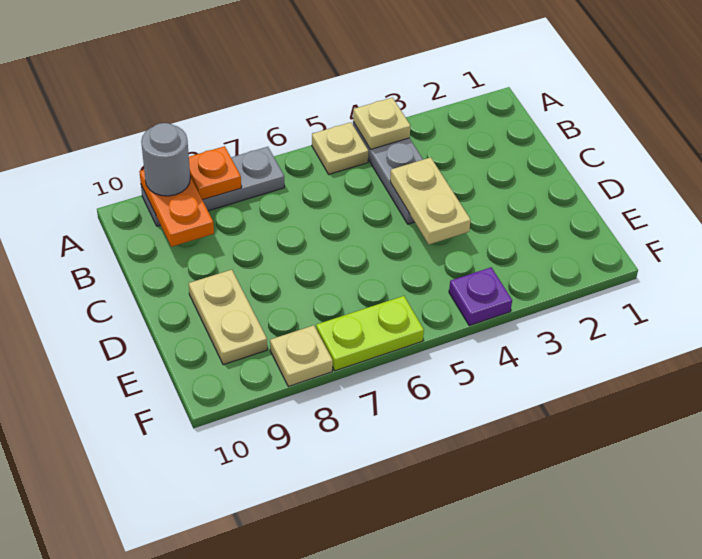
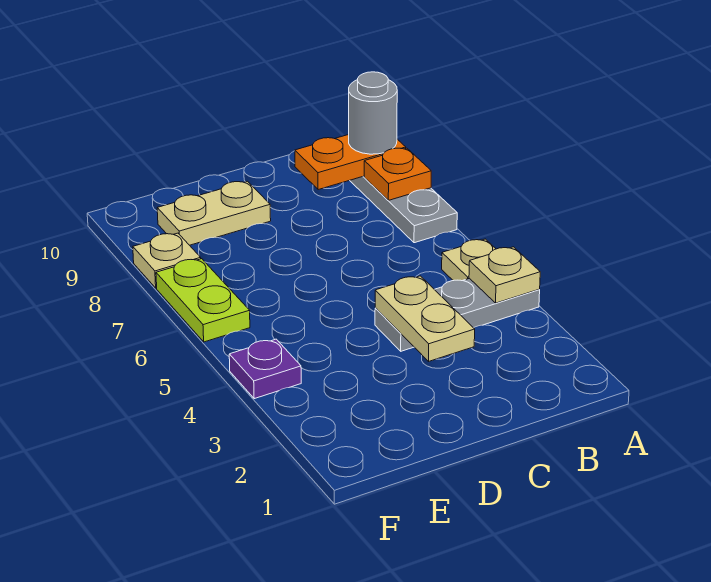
tan 1x2 plate [390,157,471,244] -> tan 1x2 plate turned to [375,276,475,361]

